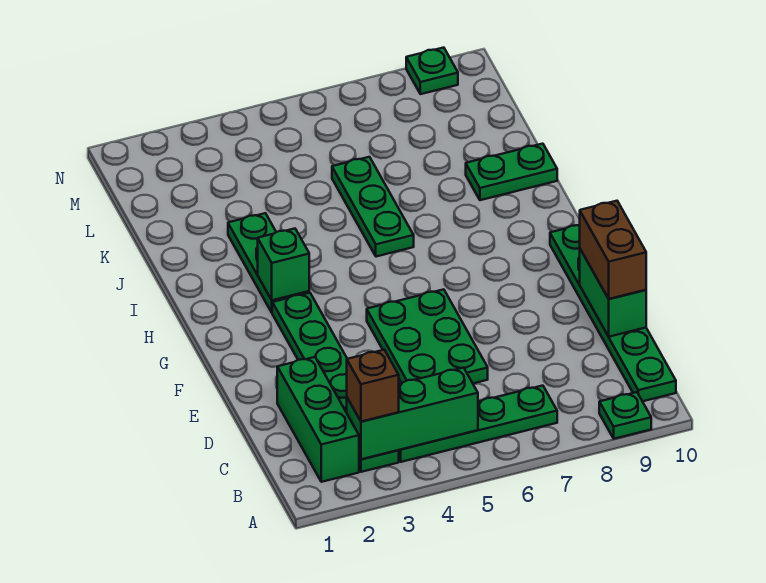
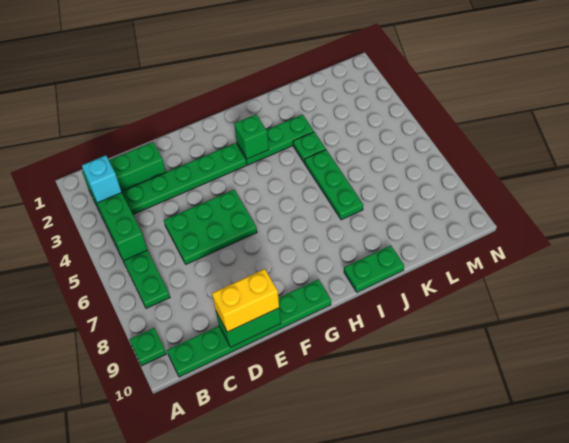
brown 1x1 brick [347,350,399,422] -> cyan 1x1 brick [82,155,122,202]
brown 1x2 brick [580,201,646,299] -> yellow 1x2 brick [212,269,279,332]
green 1x3 plate [332,157,414,257] -> green 1x3 plate turned to [305,150,363,220]
green 1x2 plate [466,144,557,200] -> green 1x2 plate turned to [344,245,404,292]
green 1x1 plate [406,48,458,94] -> green 1x1 plate moved to [293,132,326,163]

